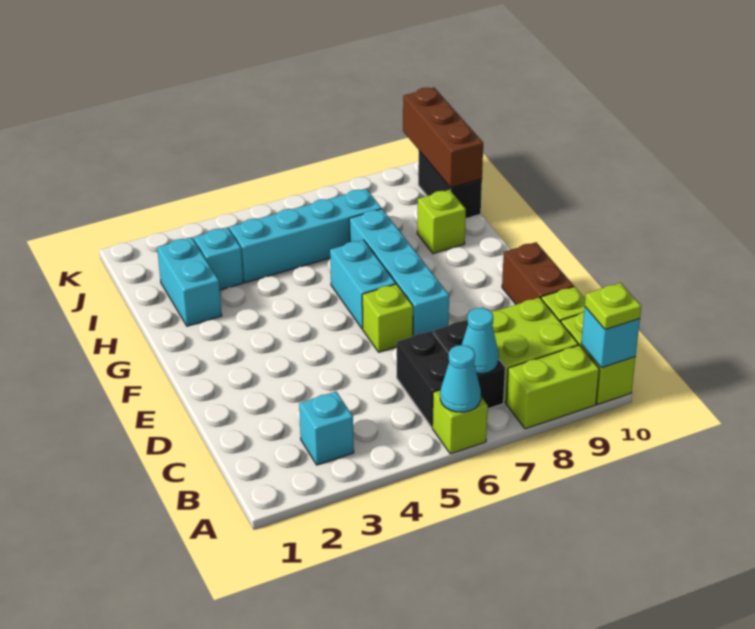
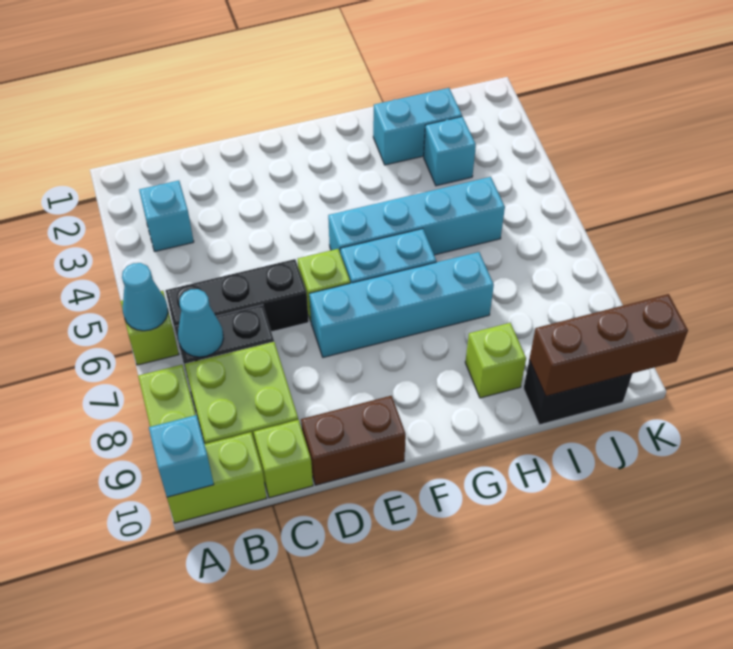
lime 1x1 plate [585,283,641,330] -> none
black 1x2 brick [397,331,449,427] -> black 1x3 brick [165,259,309,348]
cyan 1x4 brick [229,189,381,283] -> cyan 1x4 brick turned to [328,177,505,255]

